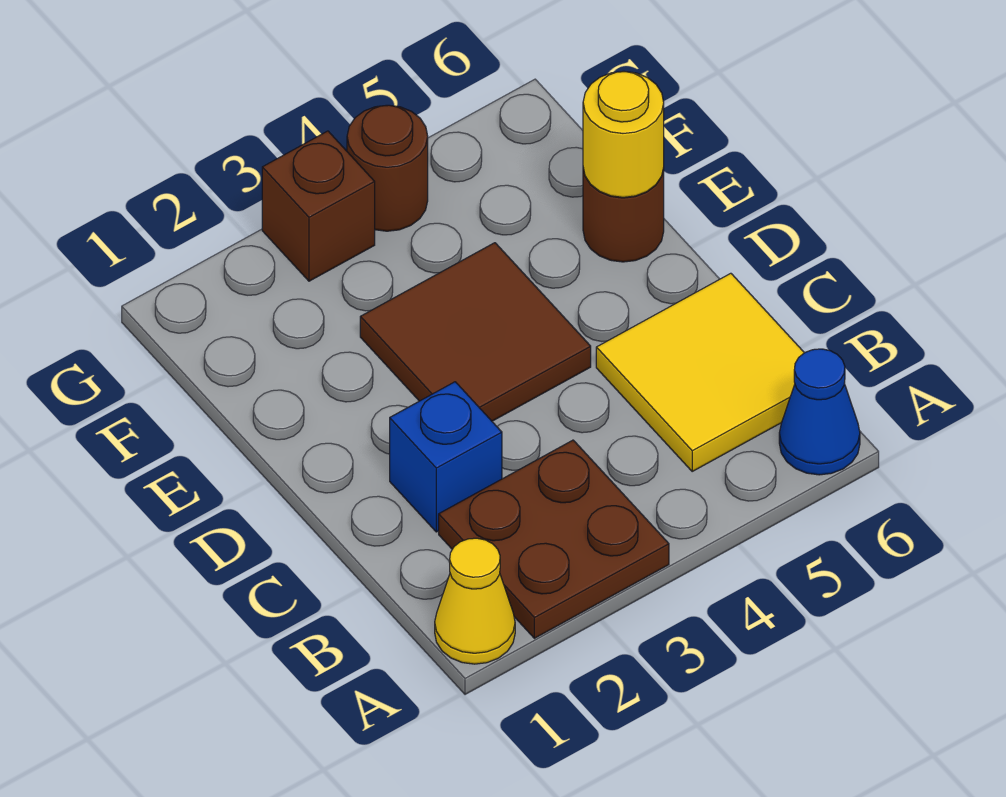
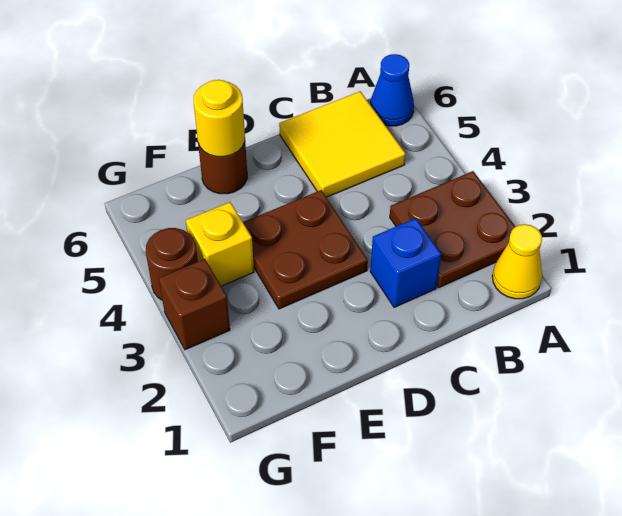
brown 2x2 tile [360,243,591,421] -> brown 2x2 plate [243,190,368,309]
none -> yellow 1x1 brick [186,202,254,286]

